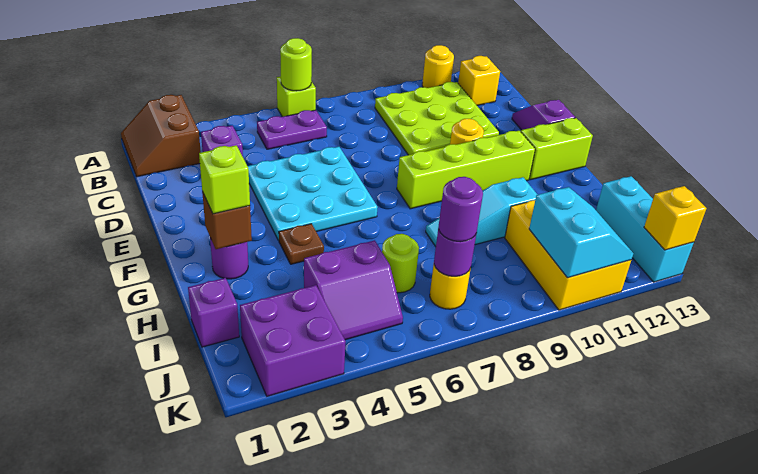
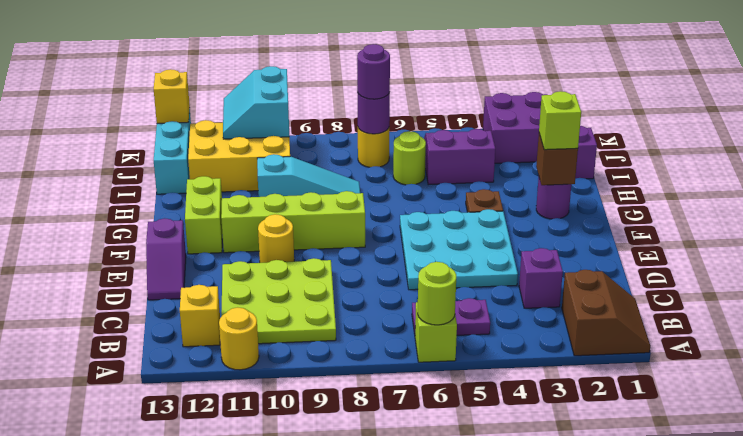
lime 1x2 brick [521,118,593,180] -> lime 1x2 brick turned to [185,176,222,254]
yellow 2x3 brick [505,200,631,310] -> yellow 2x3 brick turned to [188,120,290,192]

